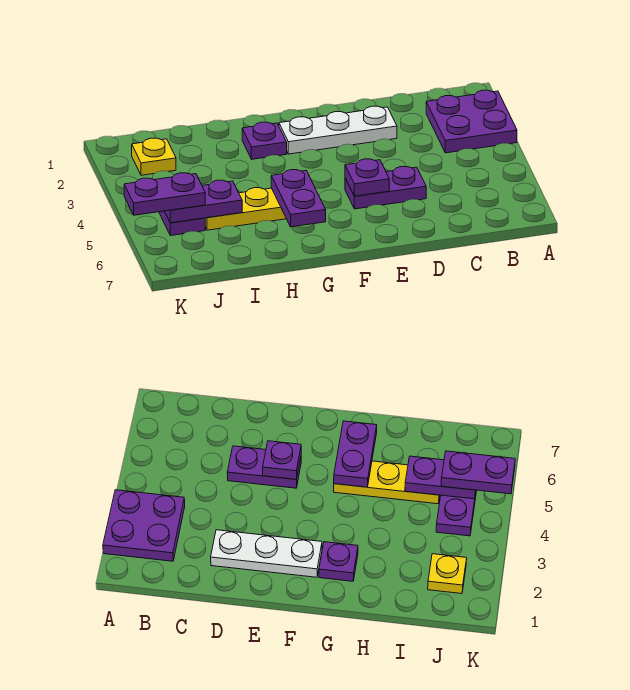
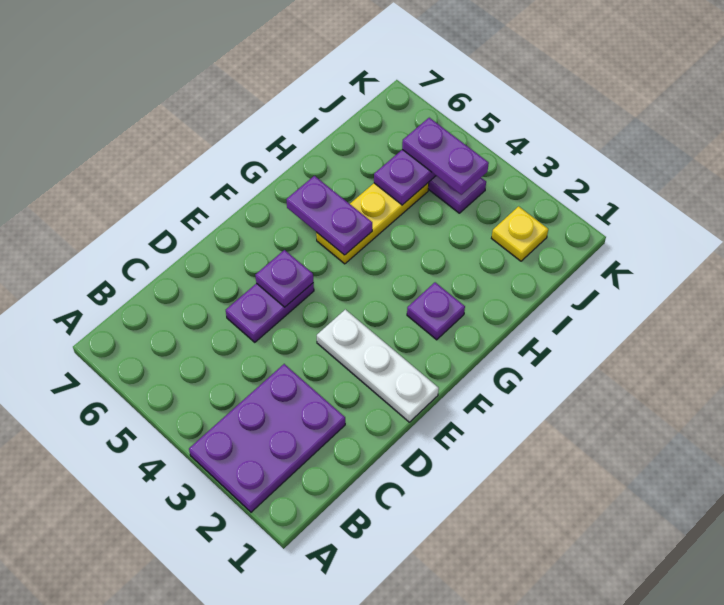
purple 2x2 plate [426,90,517,153] -> purple 2x3 plate [189,364,345,512]
white 1x3 plate [279,106,397,154] -> white 1x3 plate turned to [317,309,439,422]
purple 1x2 plate [124,173,205,215] -> purple 1x2 plate turned to [402,118,489,195]

